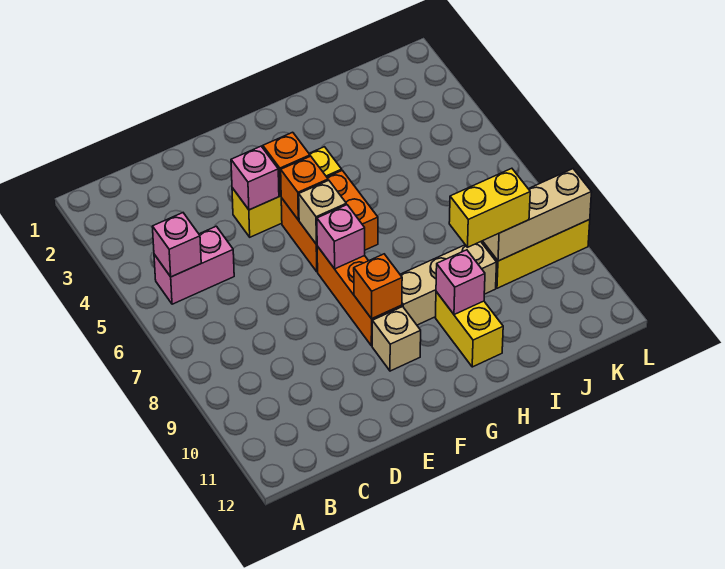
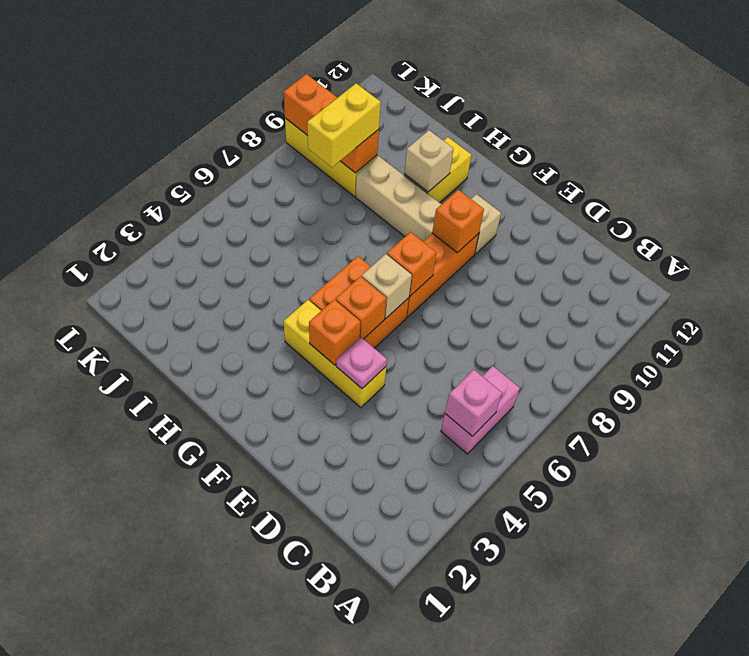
pink 1x2 brick [154,226,234,304] -> pink 1x2 brick turned to [441,366,520,454]
pink 1x1 brick [231,146,279,210] -> pink 1x1 plate [336,337,387,388]
pink 1x1 brick [317,205,365,269] -> orange 1x1 brick [387,232,436,296]
pink 1x1 brick [436,250,485,315] -> tan 1x1 brick [404,130,454,192]
yellow 1x2 brick [449,168,530,247] -> yellow 1x2 brick turned to [307,84,381,167]
tan 1x3 brick [483,169,591,261] -> orange 1x3 brick [284,74,379,173]

